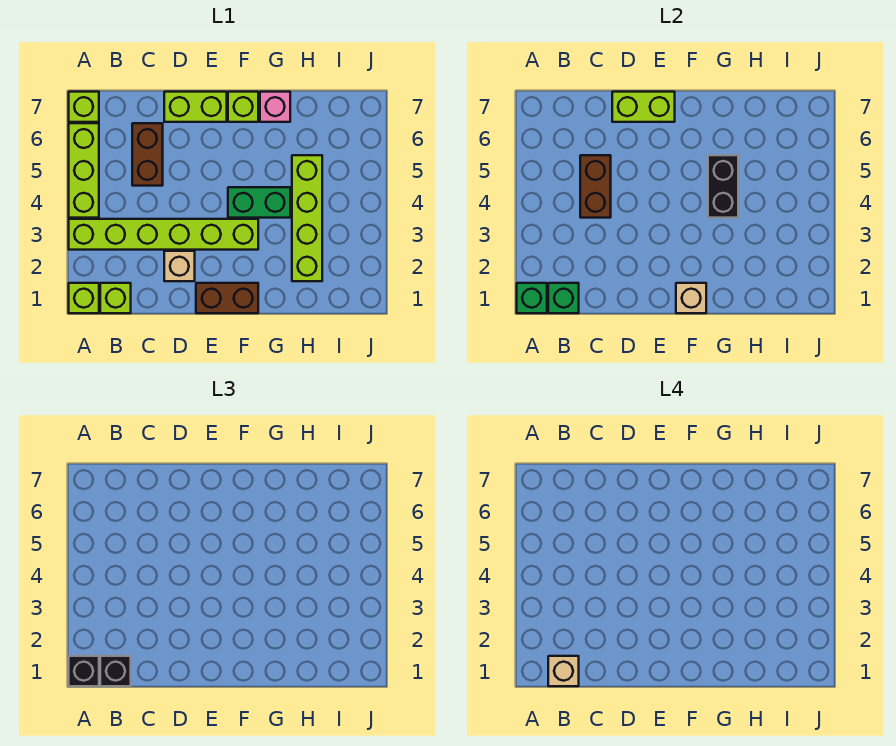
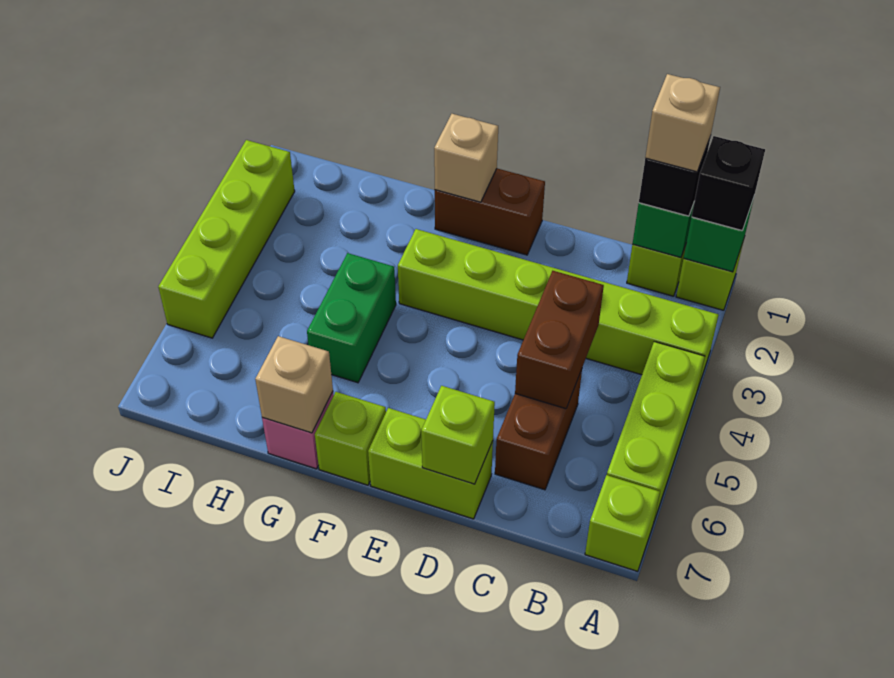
tan 1x1 brick [164,251,195,281] -> tan 1x1 brick moved to [255,336,333,433]
lime 1x2 brick [612,92,675,122] -> lime 1x1 brick [421,386,495,484]
green 1x2 brick [228,187,290,218] -> green 1x2 brick turned to [307,253,396,383]
black 1x2 brick [708,155,738,218] -> none
lime 1x4 brick [292,155,322,281] -> lime 1x4 brick moved to [158,140,295,338]

